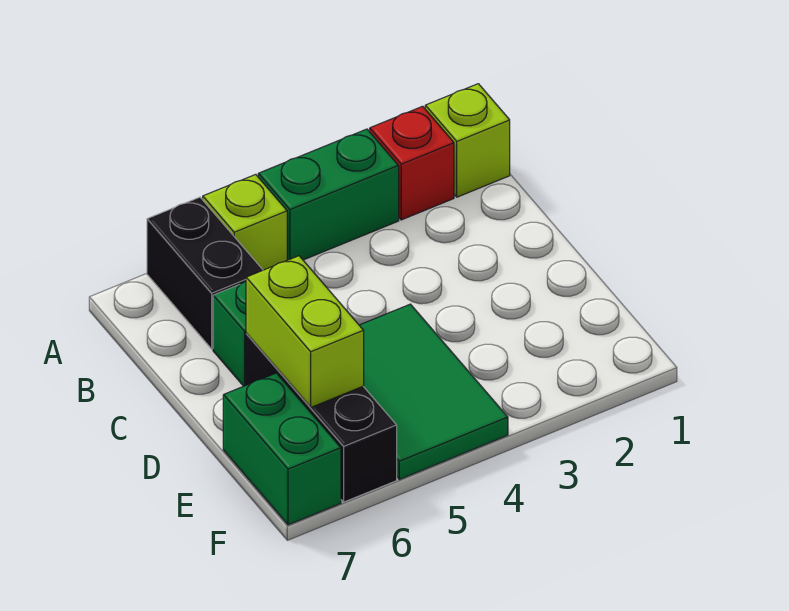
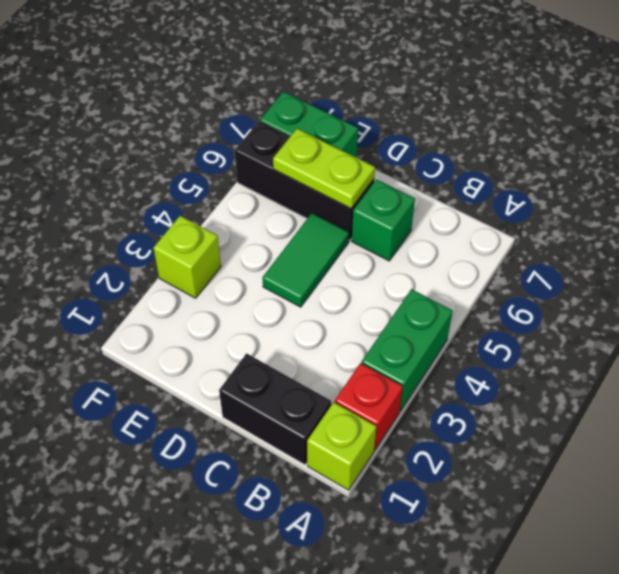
lime 1x1 brick [203,174,287,270] -> lime 1x1 brick moved to [154,216,221,298]
black 1x2 brick [147,197,263,349] -> black 1x2 brick moved to [219,353,331,465]
green 2x3 tile [359,304,508,479] -> green 1x2 tile [262,213,349,307]
lime 1x2 brick [246,256,364,408] -> lime 1x2 plate [273,129,375,209]

